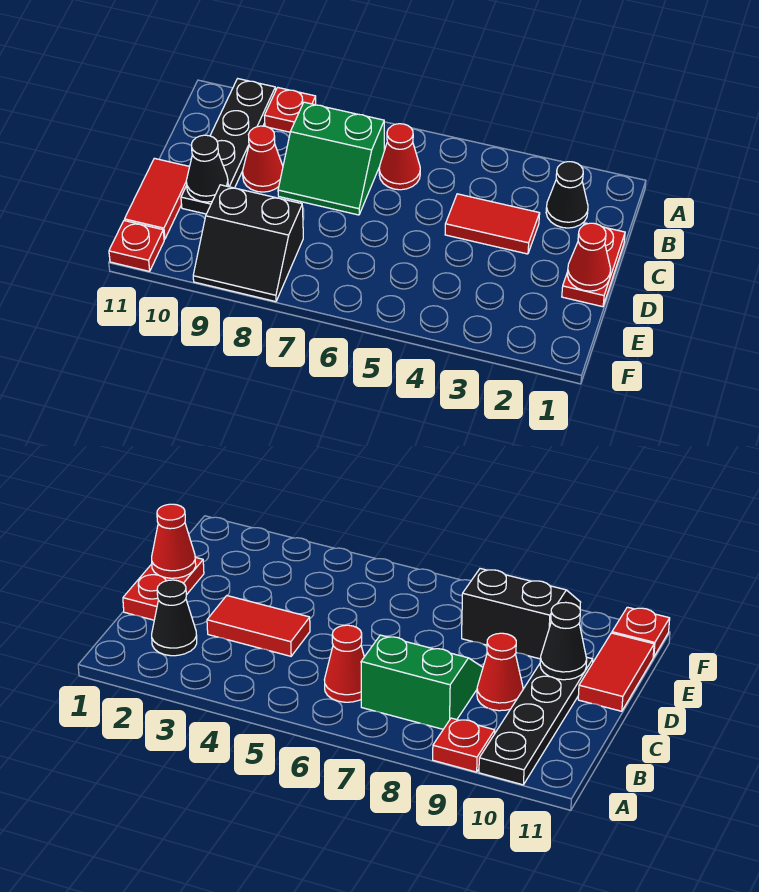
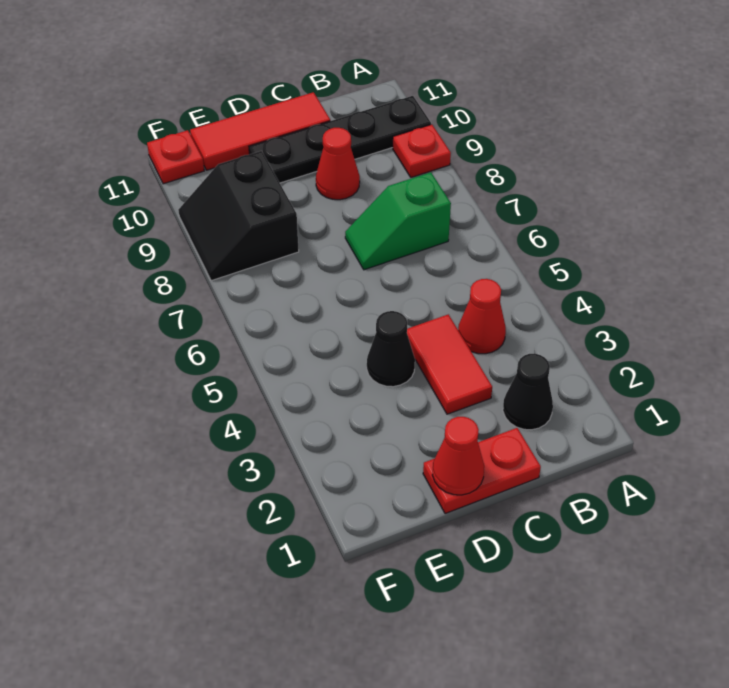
red 1x1 cone [379,124,420,190] -> red 1x1 cone moved to [458,279,506,354]
green 2x2 slope [278,102,384,215] -> green 1x2 slope [345,172,451,270]
black 1x1 cone [186,135,228,202] -> black 1x1 cone moved to [367,311,415,387]
red 1x2 tile [125,158,190,239] -> red 1x3 tile [190,92,330,170]

